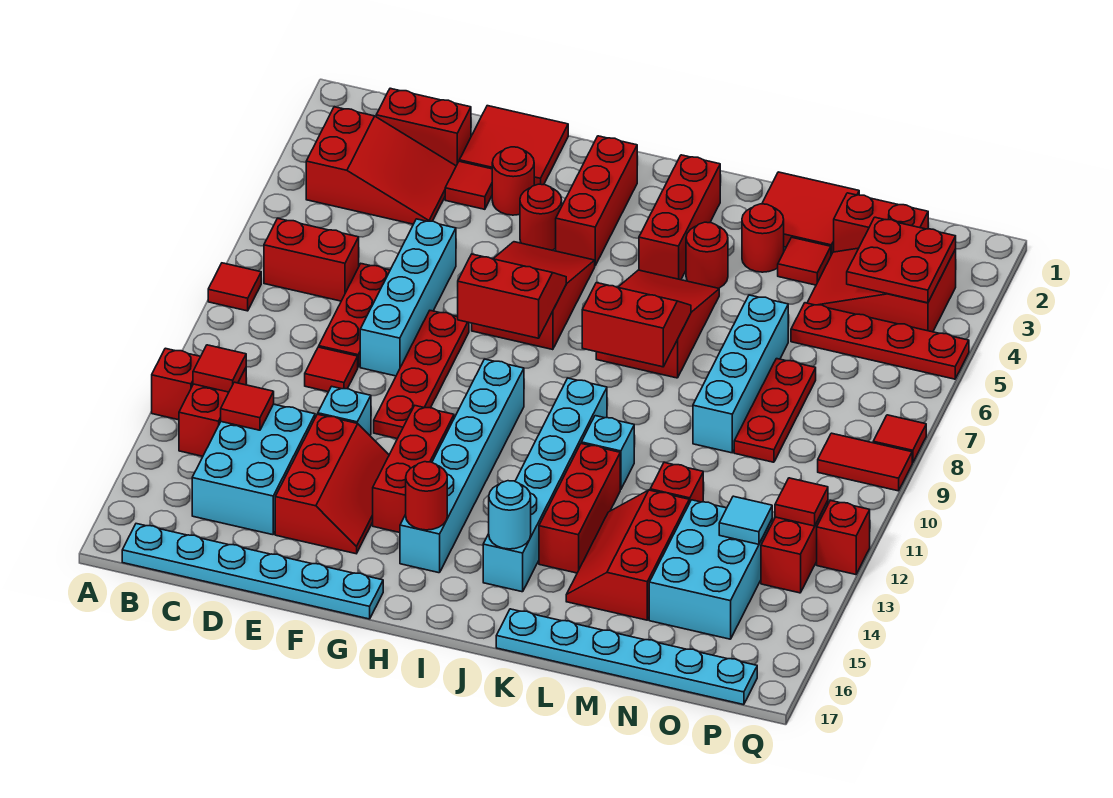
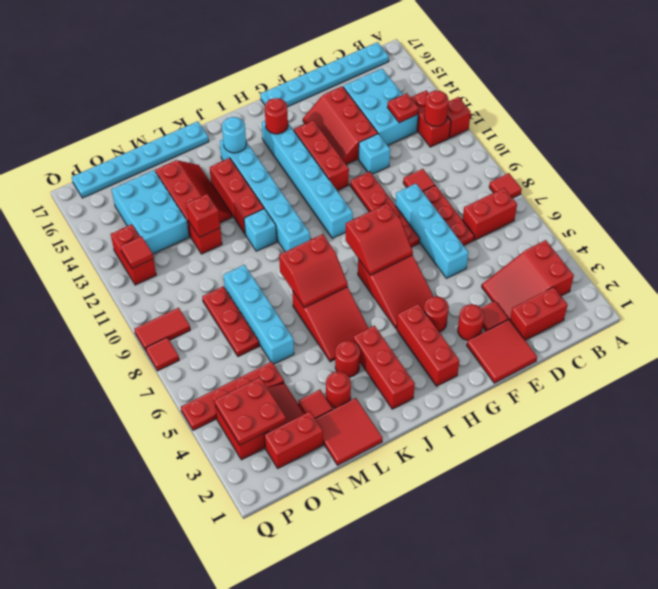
red 1x1 tile [193,345,246,392] -> red 1x1 round brick [424,91,449,126]
red 1x1 tile [221,382,274,430] -> red 1x1 plate [387,93,419,123]
cyan 1x1 tile [719,496,772,544] -> none
red 1x1 brick [817,500,870,575] -> red 1x1 brick moved to [186,194,220,237]

